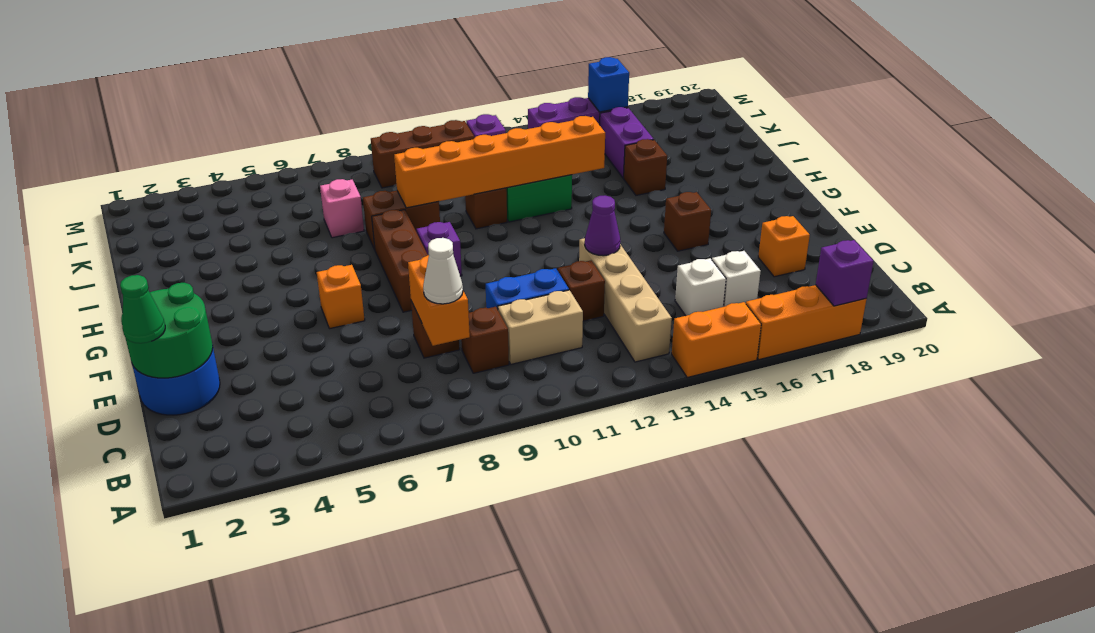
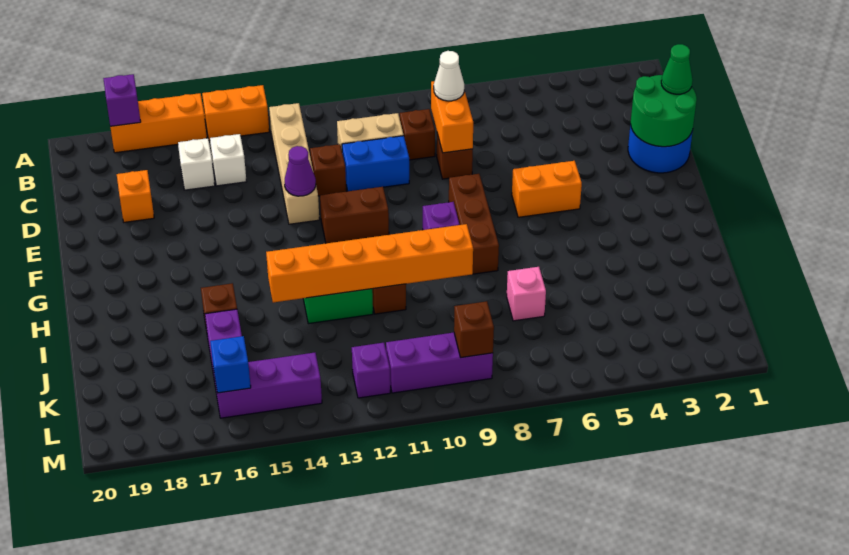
orange 1x1 brick [317,265,365,329] -> orange 1x2 brick [512,161,582,217]
brown 1x1 brick [664,192,711,251] -> brown 1x1 brick moved to [454,301,494,358]
brown 1x2 brick [363,191,440,250] -> brown 1x2 brick moved to [320,187,389,243]
brown 1x3 brick [371,120,474,188] -> purple 1x3 brick [386,332,493,393]

